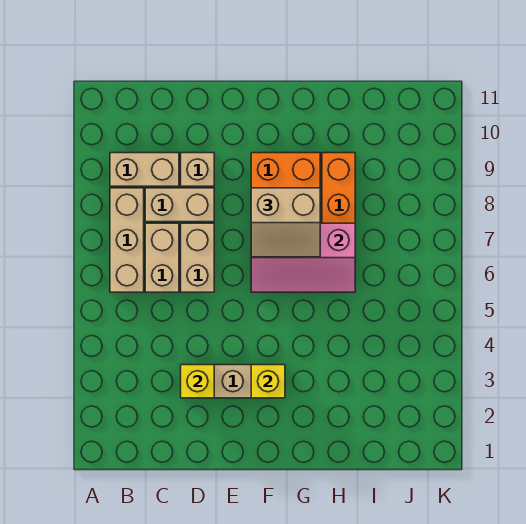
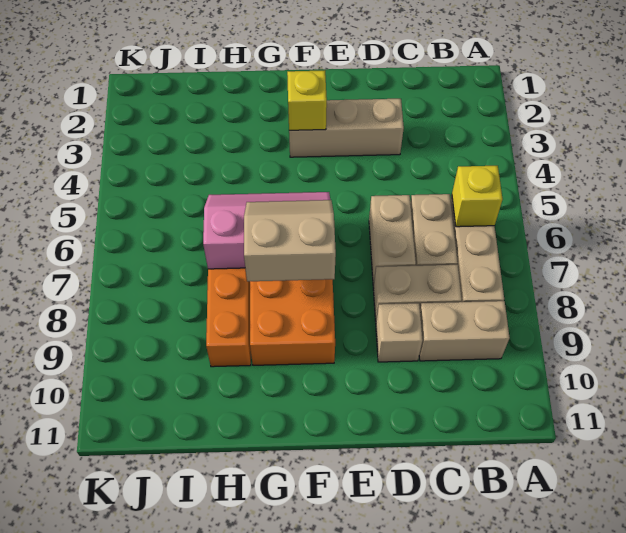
yellow 1x1 brick [181,365,214,398] -> yellow 1x1 brick moved to [452,166,503,227]

